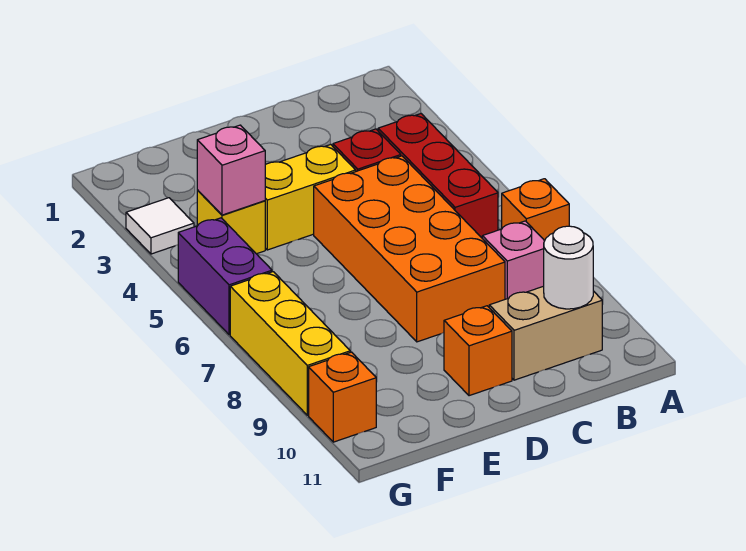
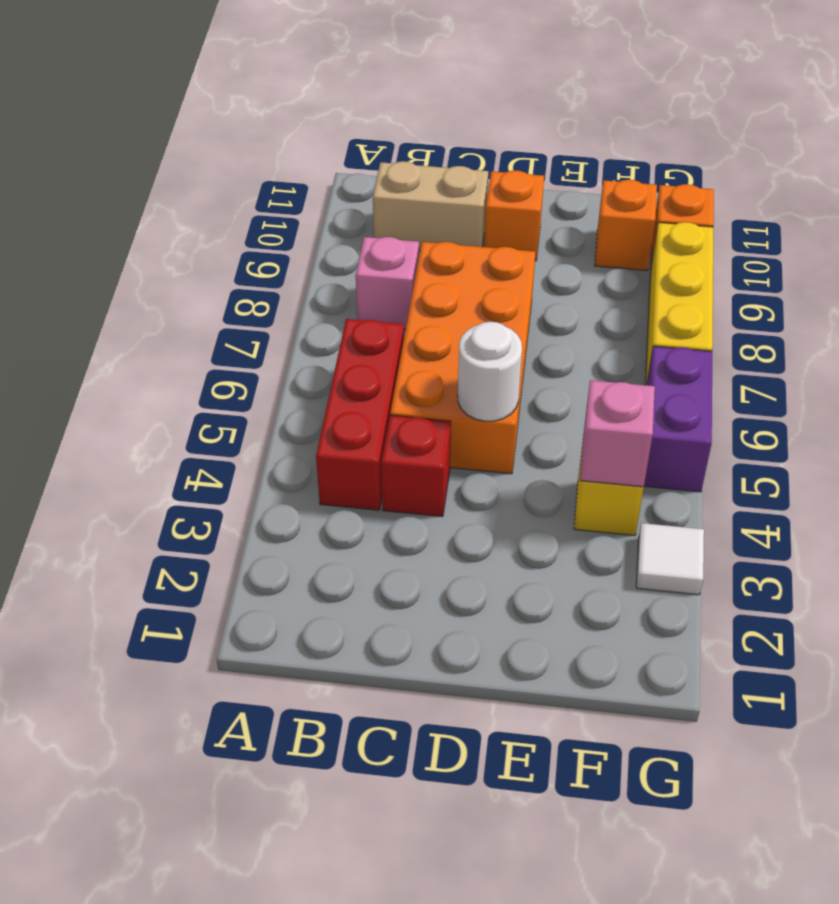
orange 1x1 brick [502,179,569,241] -> orange 1x1 brick moved to [595,180,657,271]
white 1x1 round brick [544,226,593,309] -> white 1x1 round brick moved to [458,322,522,421]
yellow 1x2 brick [265,144,356,250] -> none

